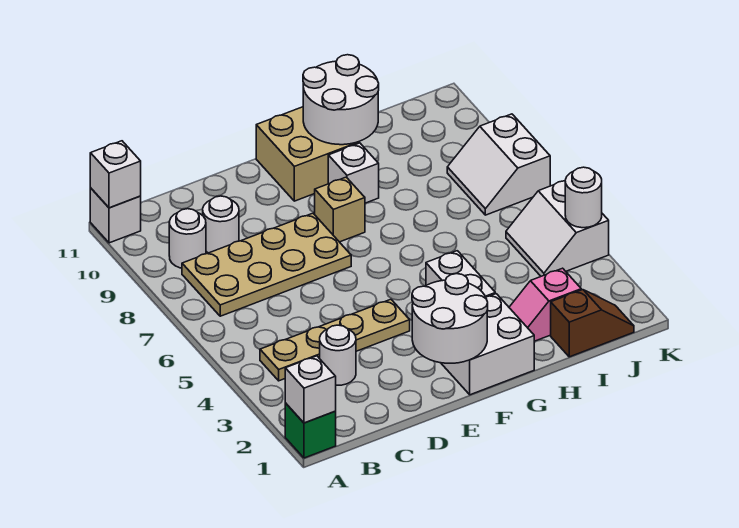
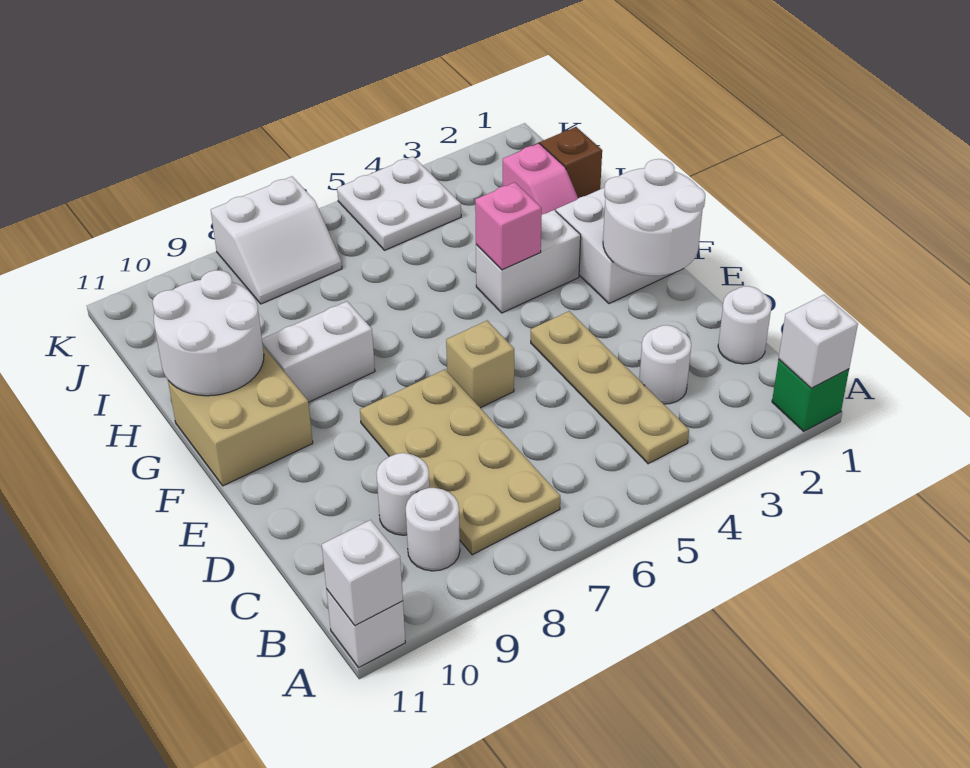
tan 1x1 brick [315,177,365,242] -> tan 1x1 brick moved to [446,321,514,408]
none -> pink 1x1 brick [475,182,542,270]
white 1x1 brick [328,143,379,203] -> white 1x2 brick [262,301,375,402]
white 2x2 slope [506,181,609,276] -> white 2x2 plate [337,156,461,250]
white 1x1 round brick [565,167,602,228] -> white 1x1 round brick moved to [718,286,772,364]

